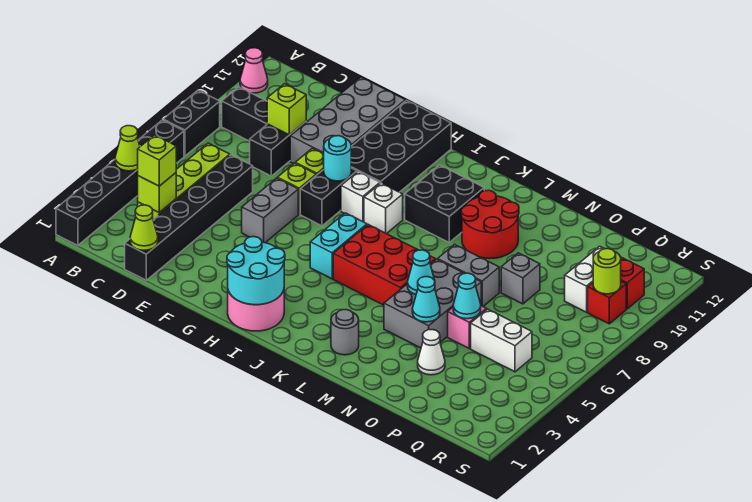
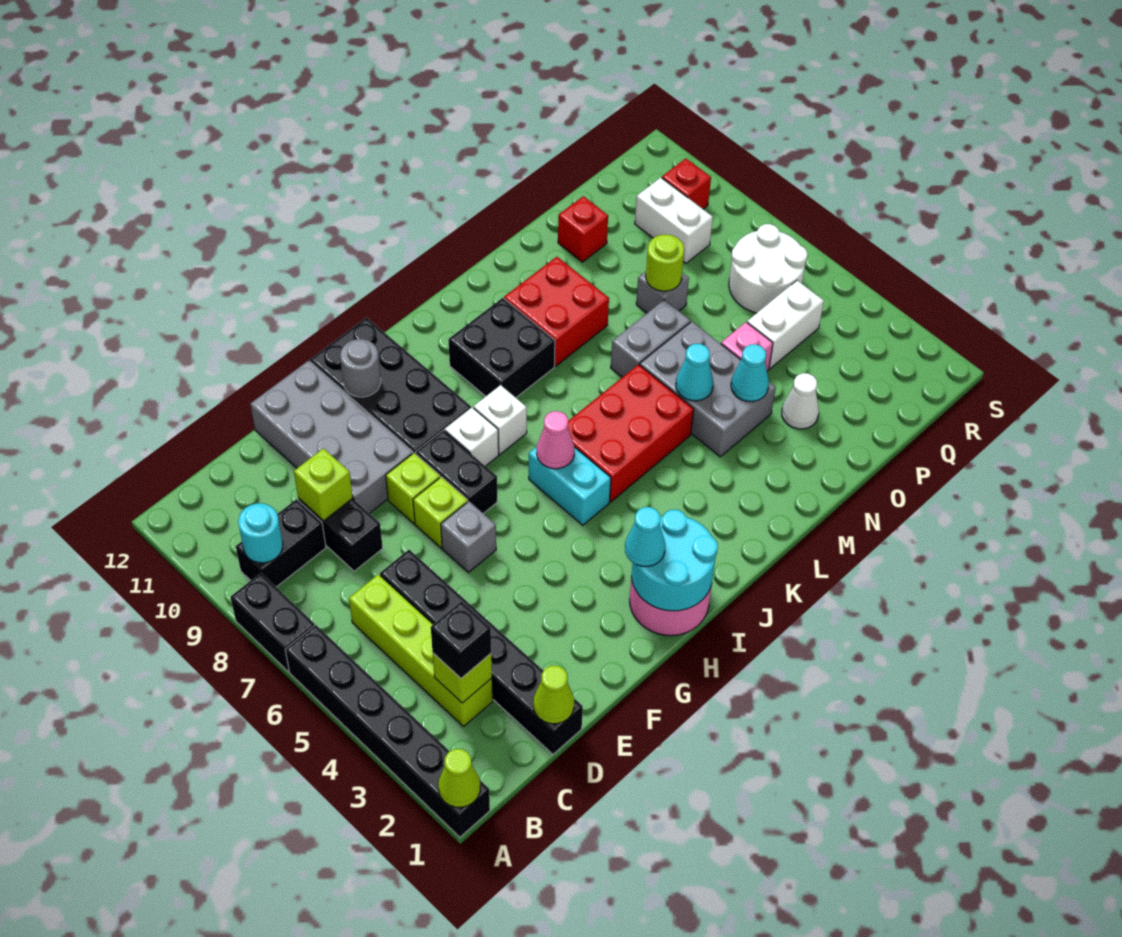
lime 1x1 cone [115,126,140,171] -> lime 1x1 cone moved to [438,749,480,807]
pink 1x1 cone [240,48,268,93] -> pink 1x1 cone moved to [537,411,574,469]
lime 1x1 brick [138,135,176,186] -> black 1x1 brick [431,601,491,678]
grey 1x2 brick [242,178,298,243] -> grey 1x1 brick [441,501,496,572]
cyan 1x1 round brick [324,136,351,181] -> cyan 1x1 round brick moved to [238,503,283,563]
grey 1x1 round brick [331,310,359,355] -> grey 1x1 round brick moved to [340,339,381,397]
red 2x2 round brick [461,190,519,259] -> red 2x2 brick [504,257,609,366]
cyan 1x1 cone [453,273,481,319] -> cyan 1x1 cone moved to [625,507,665,566]
none -> white 2x2 round brick [729,224,807,313]
red 1x1 brick [588,281,626,324] -> red 1x1 brick moved to [558,196,608,262]
lime 1x1 round brick [593,249,621,294] -> lime 1x1 round brick moved to [646,235,684,291]

